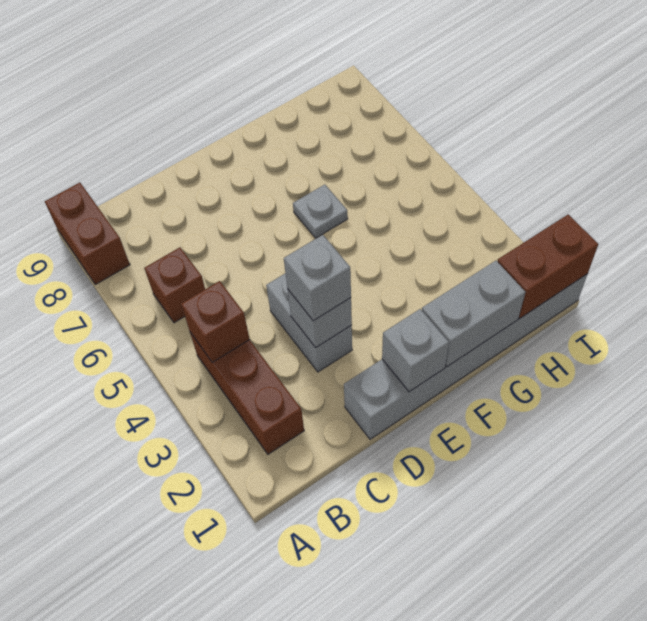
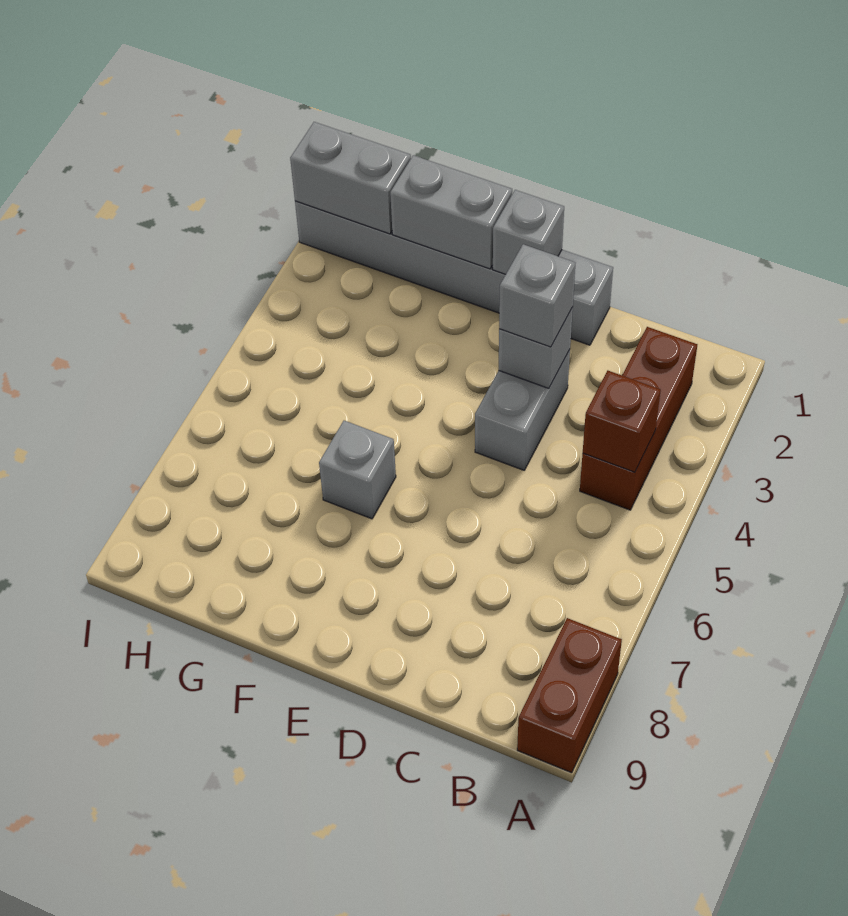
brown 1x1 brick [144,247,205,323] -> none
grey 1x1 plate [293,185,348,238] -> grey 1x1 brick [319,421,396,519]
brown 1x2 brick [497,214,598,318] -> grey 1x2 brick [290,122,411,234]

